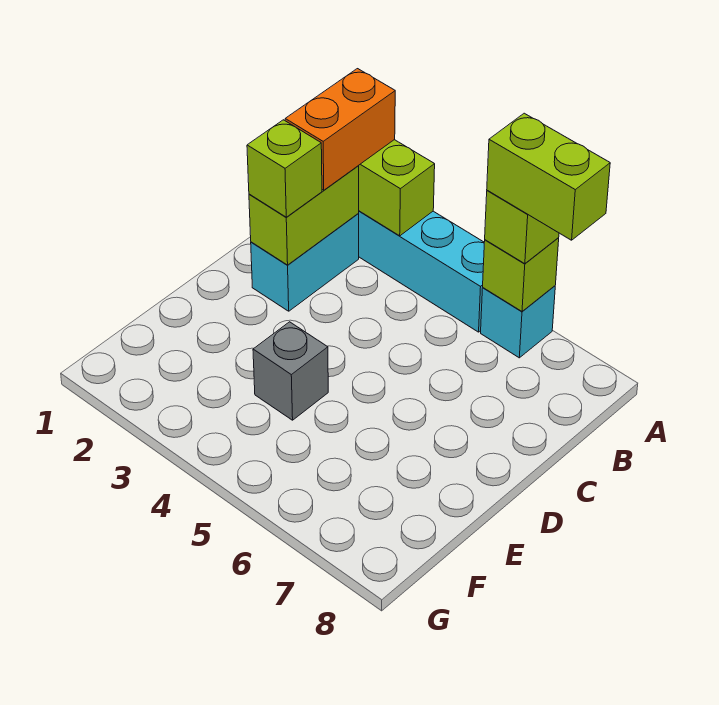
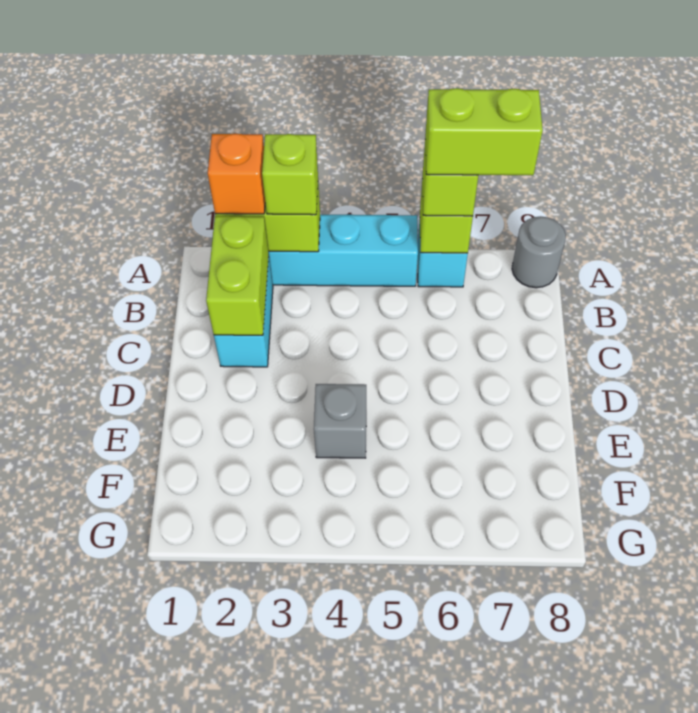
orange 1x2 brick [285,69,395,190] -> orange 1x1 brick [208,133,265,214]
none -> grey 1x1 round brick [512,216,566,288]
lime 1x1 brick [247,120,322,217] -> lime 1x1 brick moved to [262,134,318,215]

